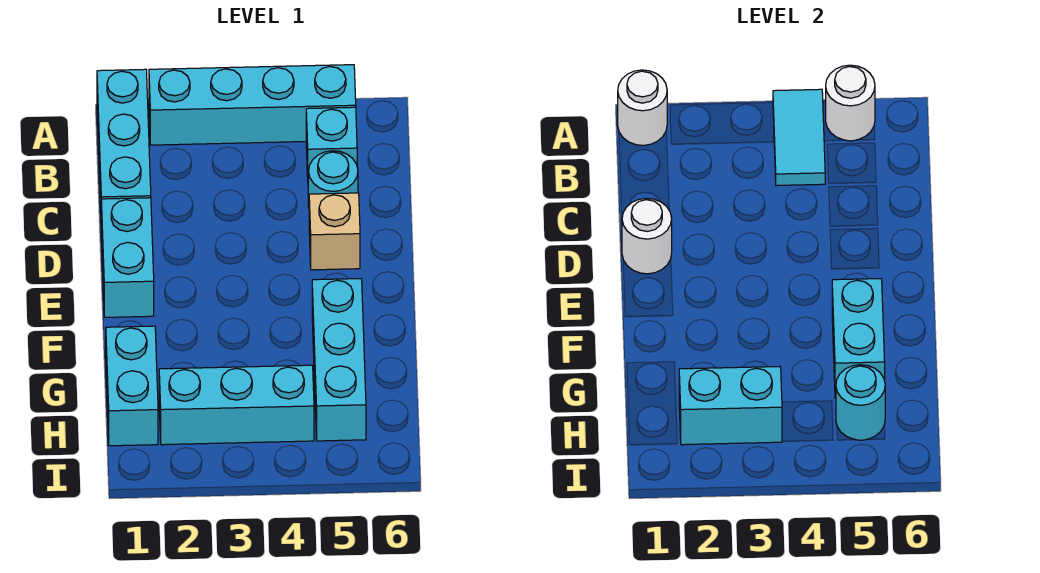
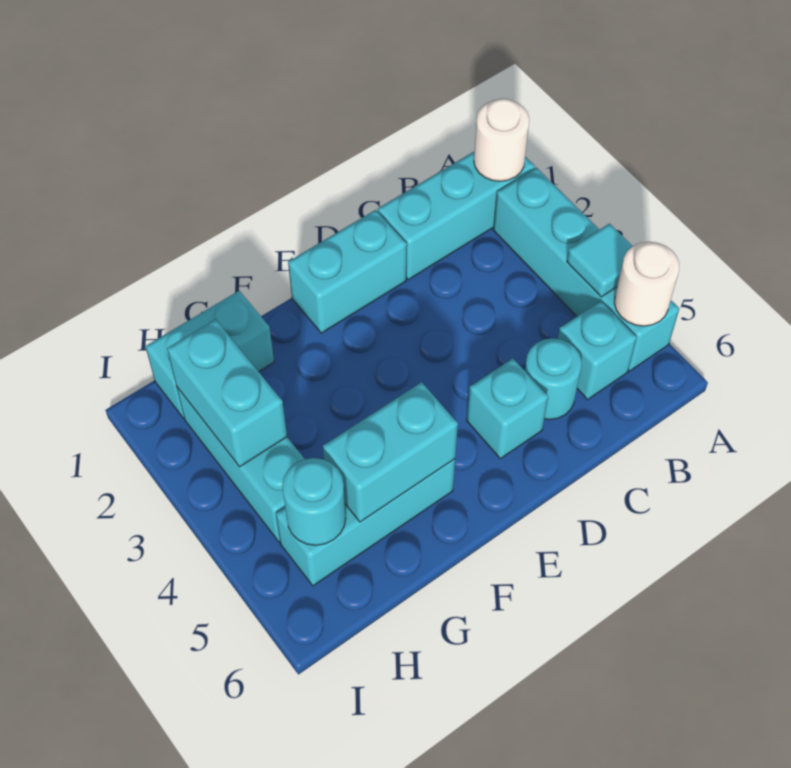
cyan 1x2 tile [773,89,825,186] -> cyan 1x1 tile [567,224,632,297]
white 1x1 round brick [622,198,672,274] -> none
tan 1x1 brick [309,193,360,270] -> cyan 1x1 brick [467,359,548,459]

